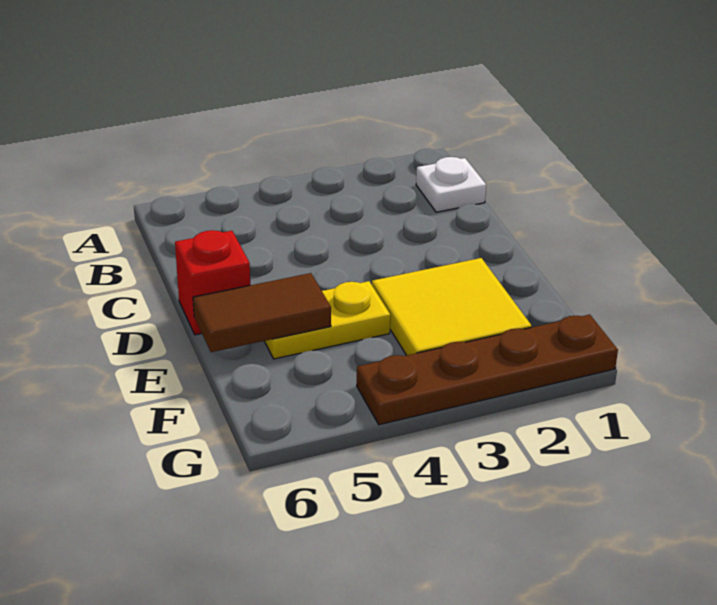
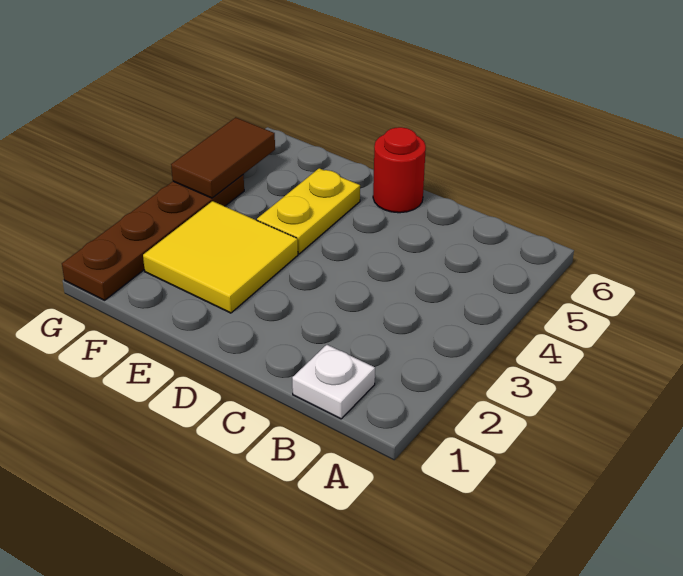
red 1x1 brick [175,230,250,335] -> red 1x1 round brick [373,127,426,213]
brown 1x2 tile [193,273,331,352] -> brown 1x2 tile moved to [171,117,275,198]

